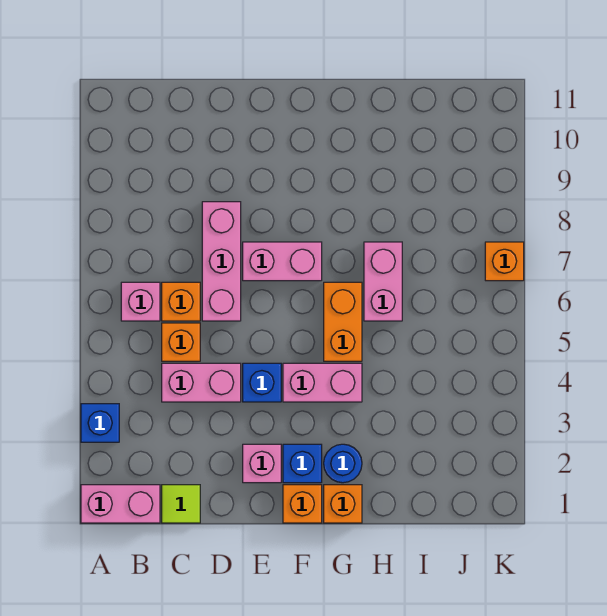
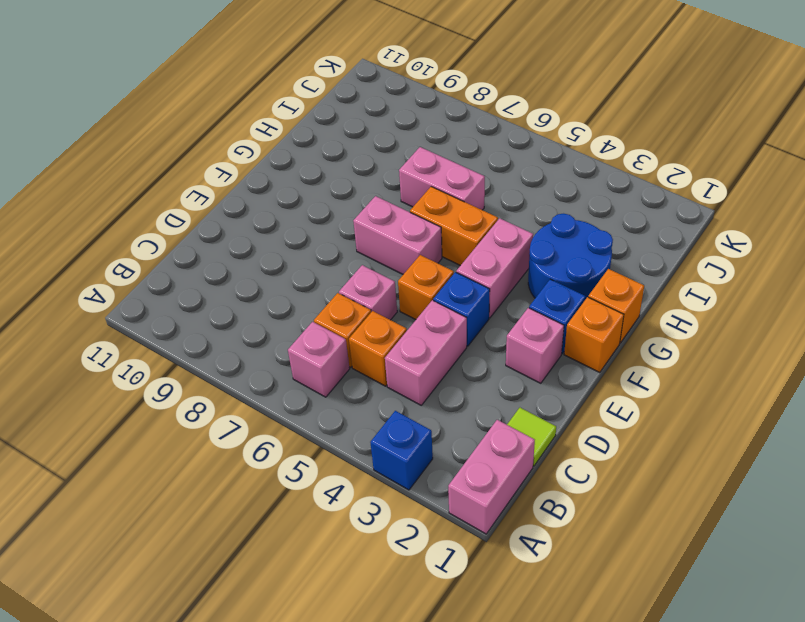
pink 1x3 brick [202,202,241,321] -> pink 1x1 brick [339,265,397,320]
pink 1x2 brick [243,242,322,281] -> pink 1x2 brick turned to [353,196,442,274]
blue 1x1 round brick [324,444,362,483] -> blue 2x2 round brick [528,214,613,299]
orange 1x1 brick [485,242,524,281] -> orange 1x1 brick moved to [398,255,454,320]

